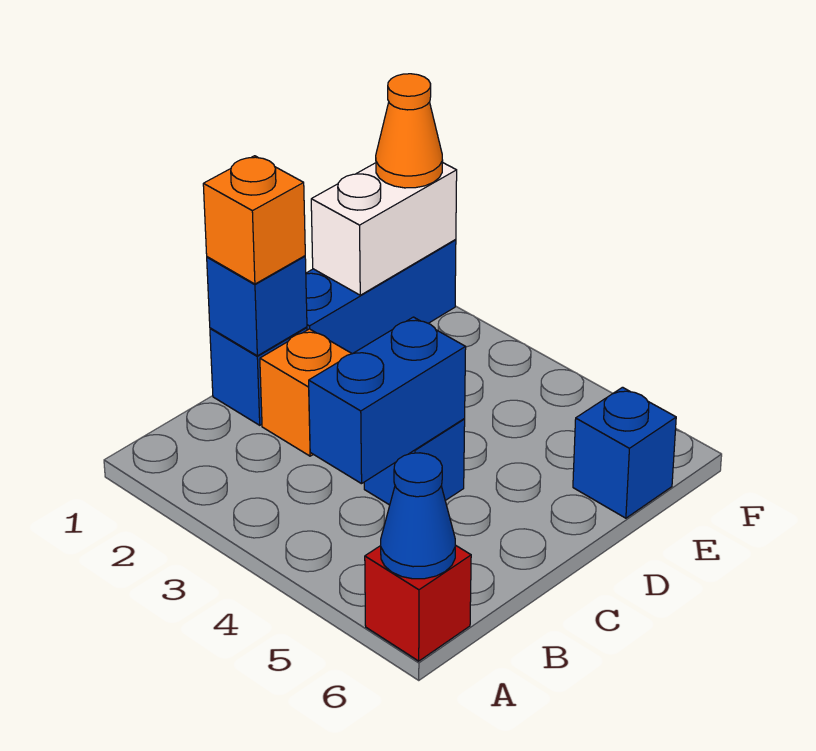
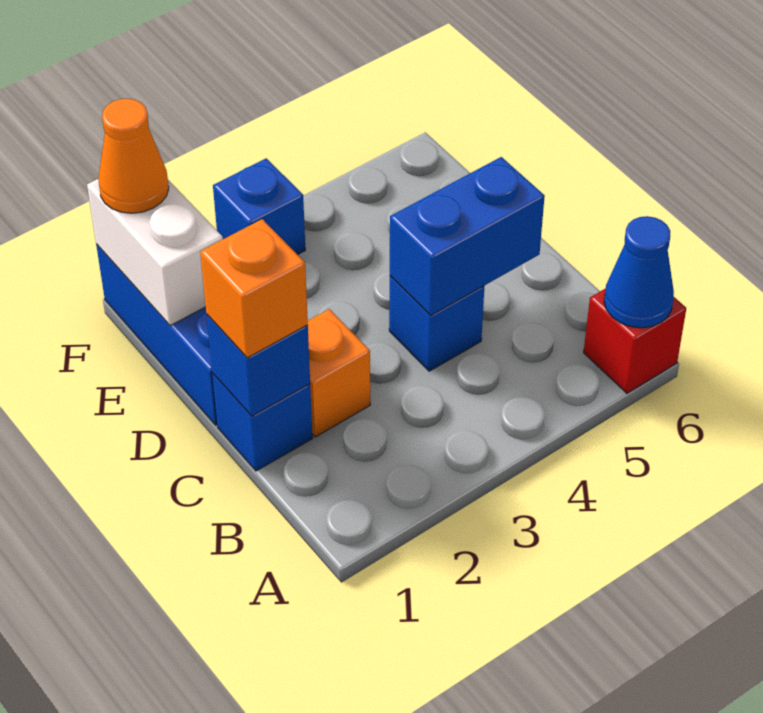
blue 1x2 brick [309,317,466,484] -> blue 1x2 brick turned to [390,157,545,316]
blue 1x1 brick [573,387,676,518] -> blue 1x1 brick moved to [213,158,305,255]

